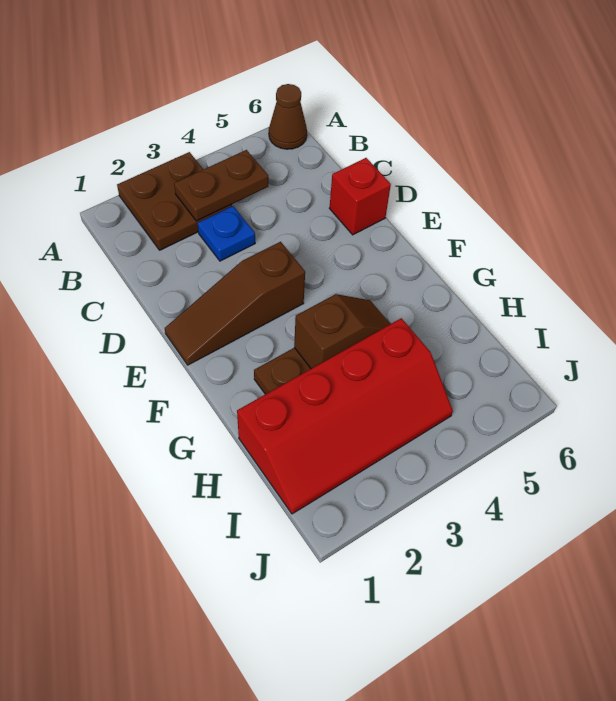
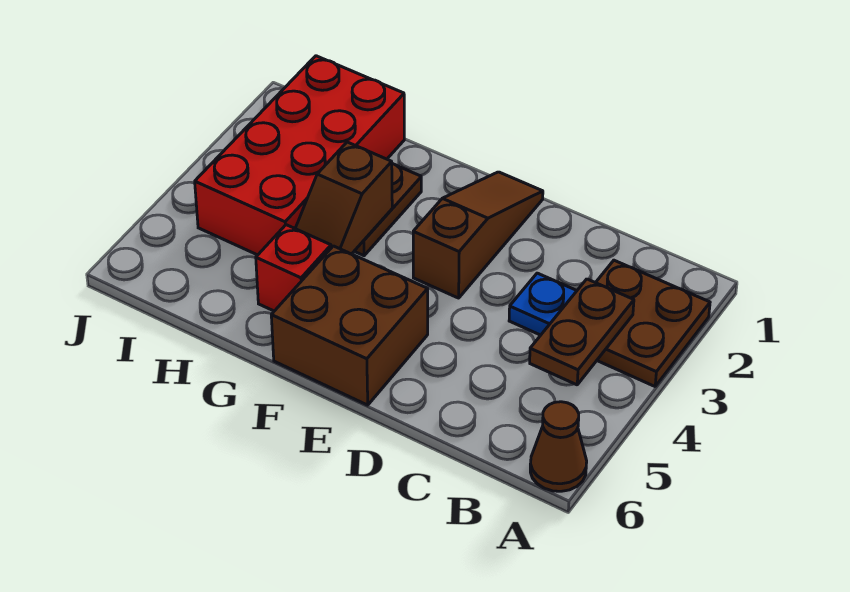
red 1x1 brick [329,158,391,235] -> red 1x1 brick moved to [256,225,331,311]
none -> brown 2x2 brick [271,246,428,405]
red 2x4 slope [237,318,453,514] -> red 2x4 brick [195,56,404,255]

